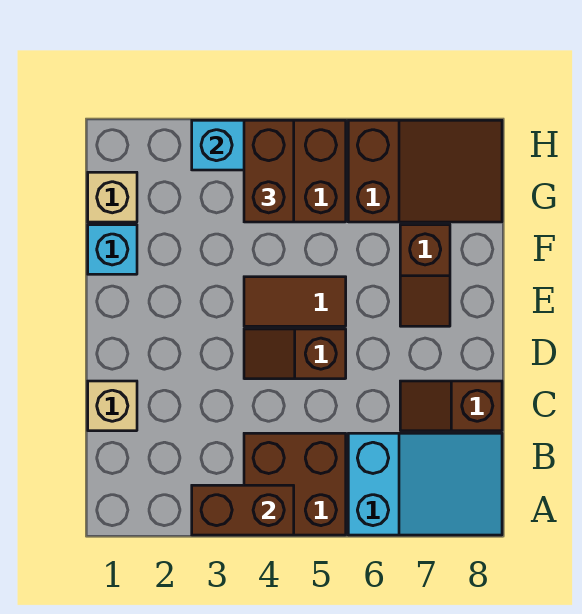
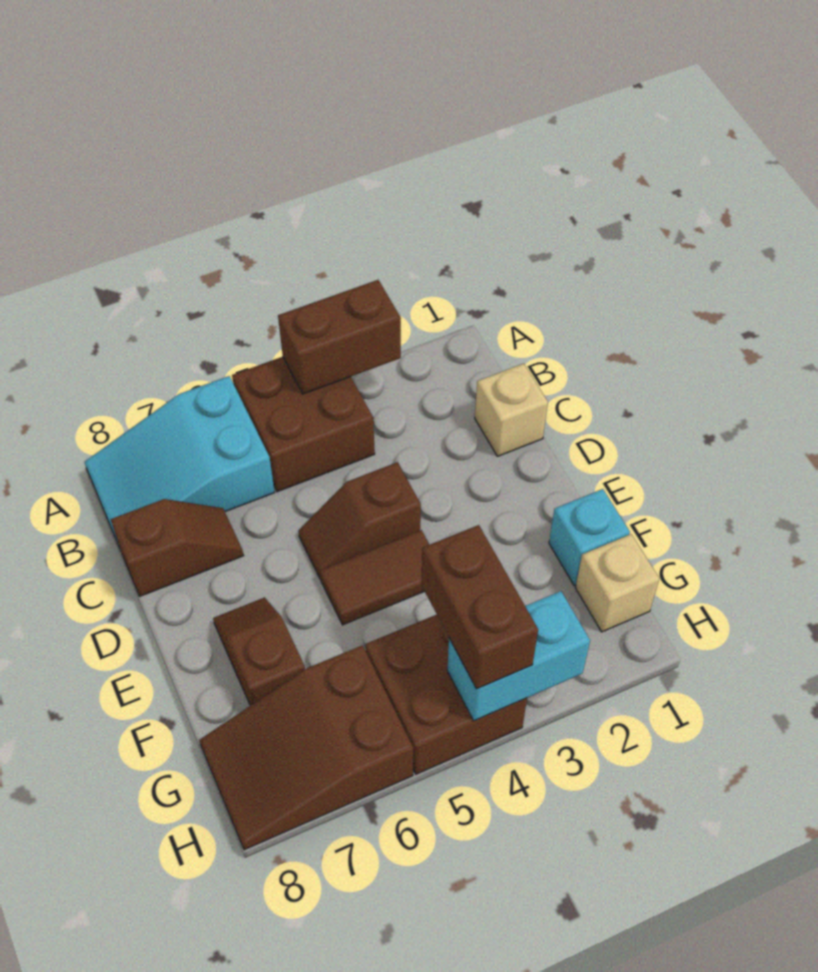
brown 1x2 slope [244,329,346,379] -> brown 1x2 slope turned to [298,462,421,579]

